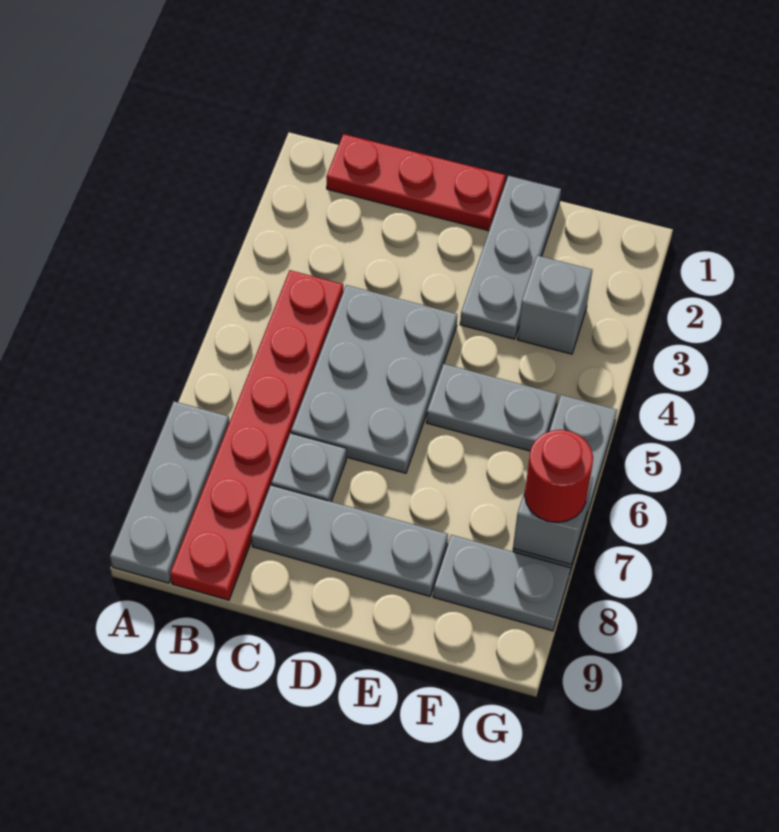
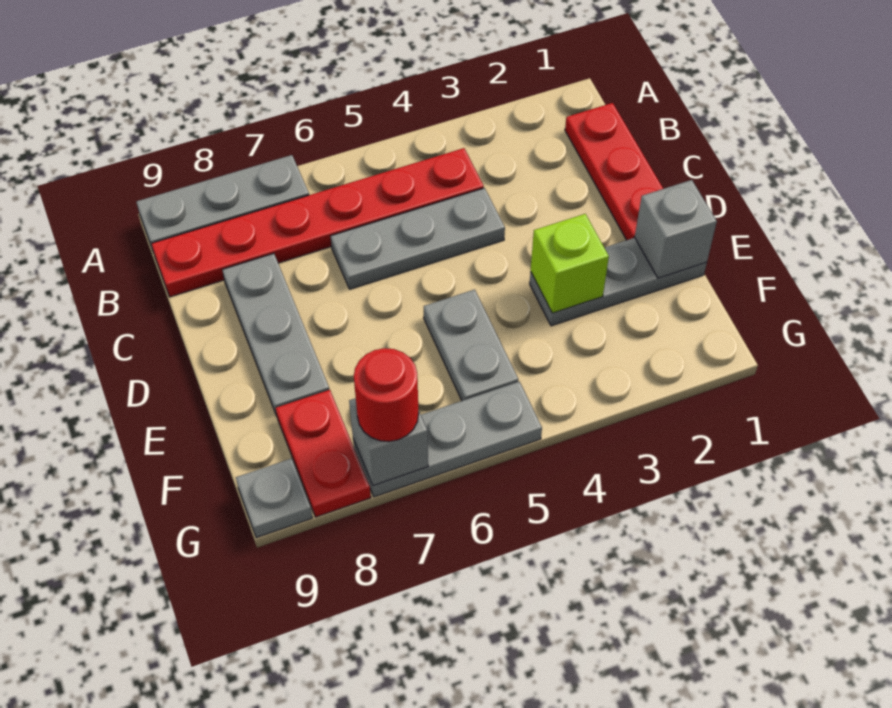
grey 2x3 plate [291,285,457,473] -> grey 1x3 plate [331,188,505,289]
grey 1x1 plate [272,433,346,501] -> grey 1x1 plate moved to [236,458,312,538]
none -> lime 1x1 brick [531,214,609,313]
grey 1x1 brick [517,255,592,354] -> grey 1x1 brick moved to [635,180,717,278]
grey 1x2 plate [433,535,570,631] -> red 1x2 plate [276,390,371,517]

